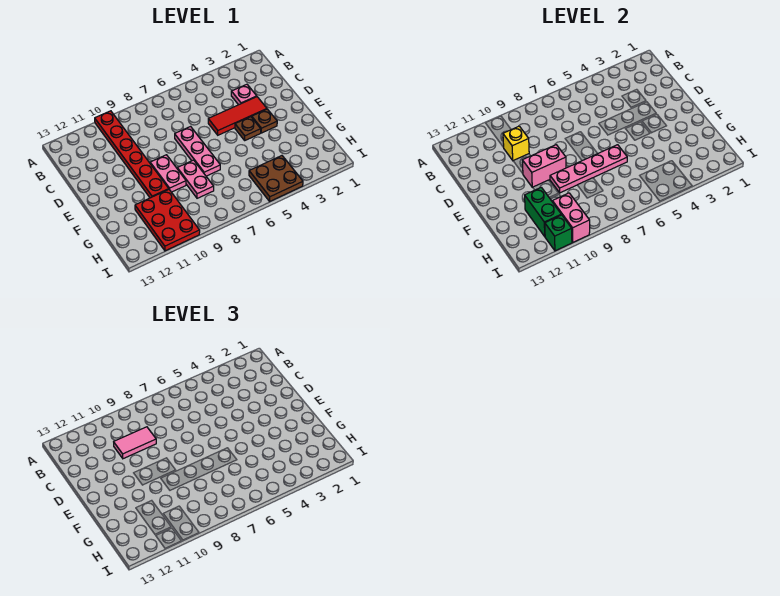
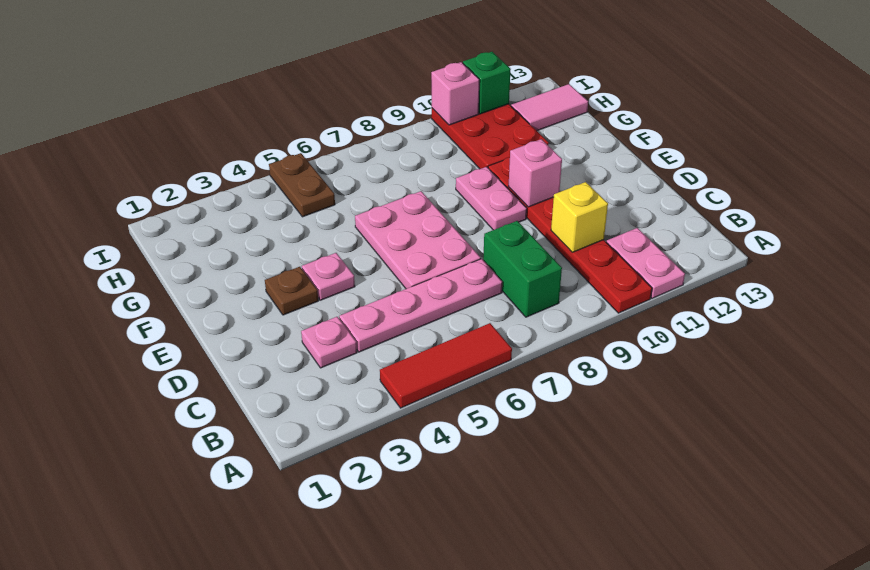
pink 1x2 tile [114,427,156,459] -> pink 1x2 tile moved to [511,84,588,131]
red 1x3 tile [208,97,267,135] -> red 1x3 tile moved to [380,323,512,408]
pink 1x3 plate [175,127,220,176] -> pink 2x3 plate [355,191,481,289]
brown 1x1 plate [235,117,261,140] -> pink 1x1 plate [302,253,355,300]
pink 1x2 brick [522,145,566,187] -> pink 1x1 brick [508,139,562,207]
pink 1x4 plate [550,145,627,193] -> pink 1x4 plate moved to [339,259,502,352]
pink 1x2 plate [177,160,214,198] -> pink 1x2 plate moved to [606,228,685,298]
green 1x2 brick [525,187,561,236] -> green 1x2 brick moved to [483,221,562,317]
brown 2x2 plate [249,156,303,201] -> brown 1x2 plate [269,153,335,217]
pink 1x2 brick [552,193,590,242] -> pink 1x1 brick [431,62,479,125]

